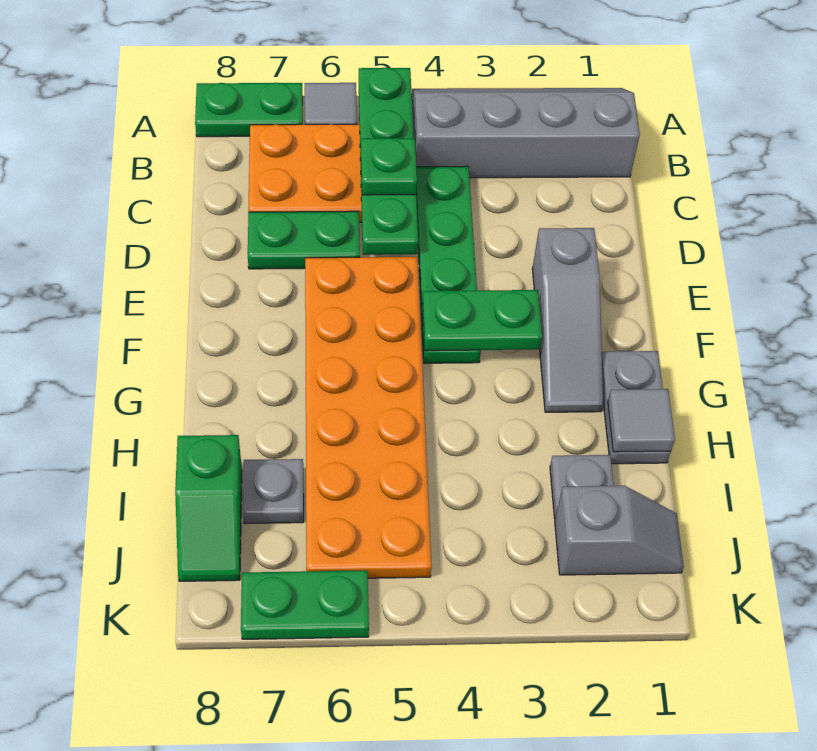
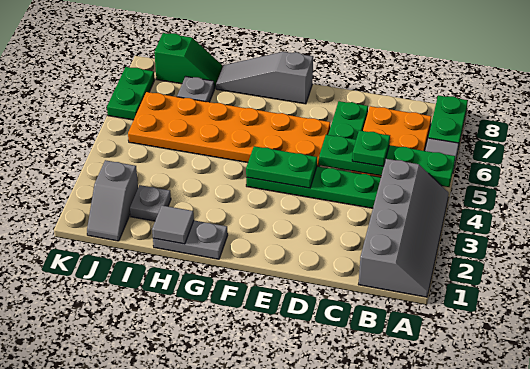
grey 1x3 slope [532,228,603,412] -> grey 1x3 slope moved to [216,52,313,104]
green 1x2 plate [422,290,542,351] -> green 1x2 plate turned to [246,146,317,188]
green 1x2 slope [175,435,242,581] -> green 1x2 slope turned to [154,33,222,89]

